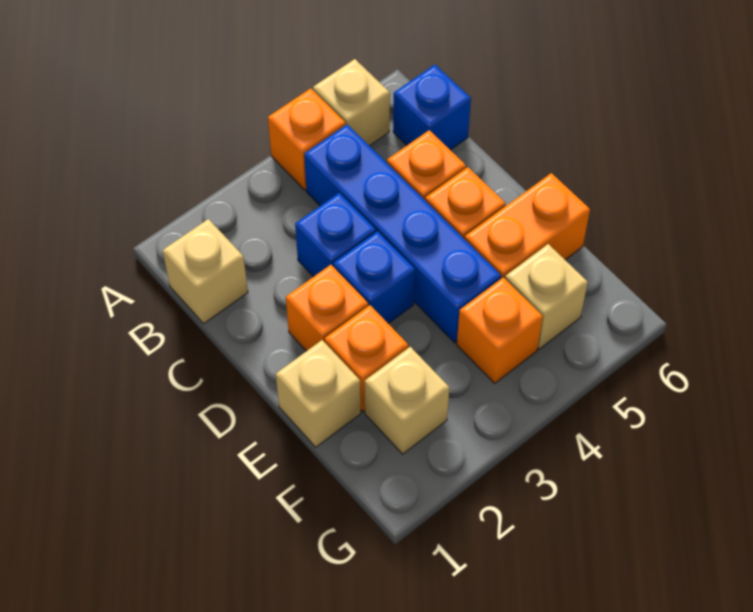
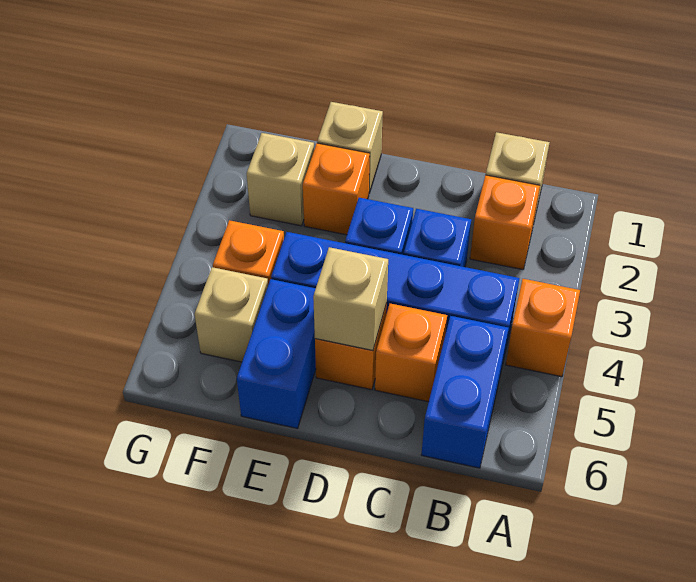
tan 1x1 brick [313,59,390,146] -> tan 1x1 brick moved to [313,247,388,351]
blue 1x1 brick [393,65,471,150] -> blue 1x2 brick [422,316,509,468]
orange 1x1 brick [286,265,368,351] -> orange 1x1 brick moved to [470,175,540,270]
orange 1x2 brick [465,173,590,279] -> blue 1x2 brick [237,279,316,428]

